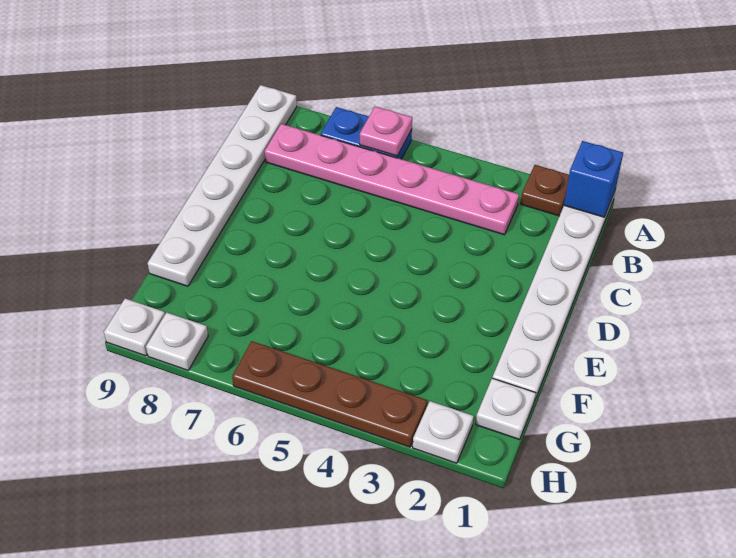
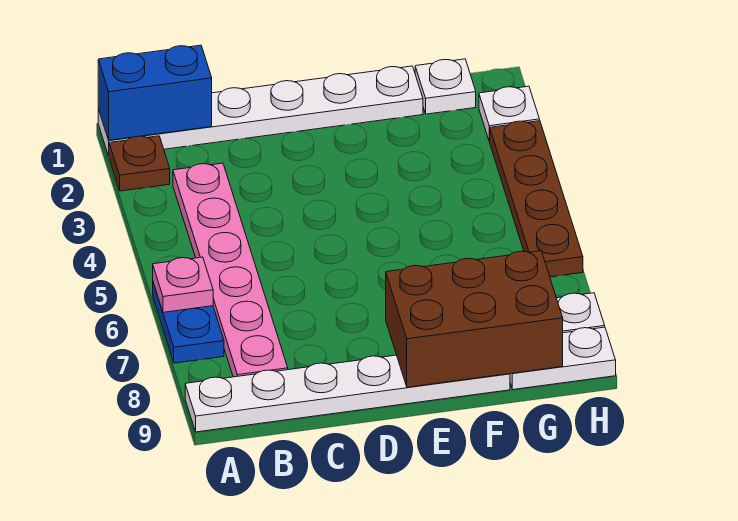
blue 1x1 brick [564,141,623,217] -> blue 1x2 brick [98,45,212,140]
none -> brown 2x3 brick [386,251,563,387]
white 1x1 plate [104,299,165,356] -> white 1x2 plate [510,327,616,389]

